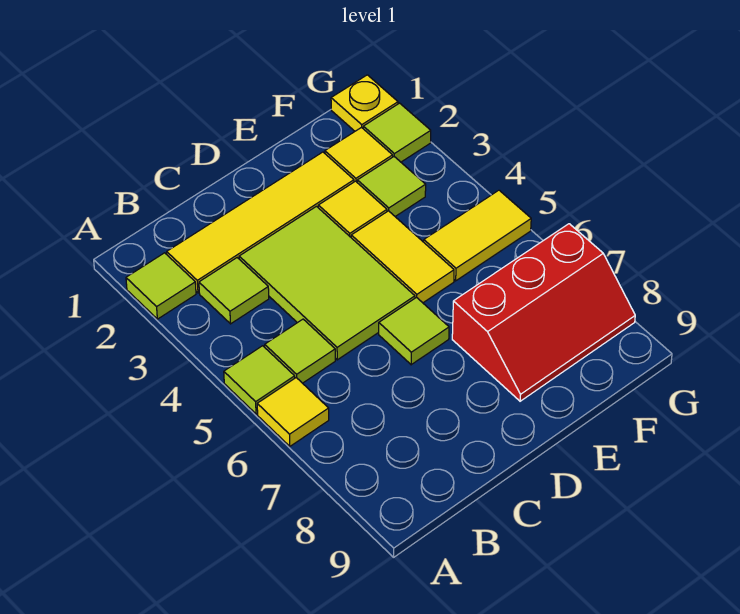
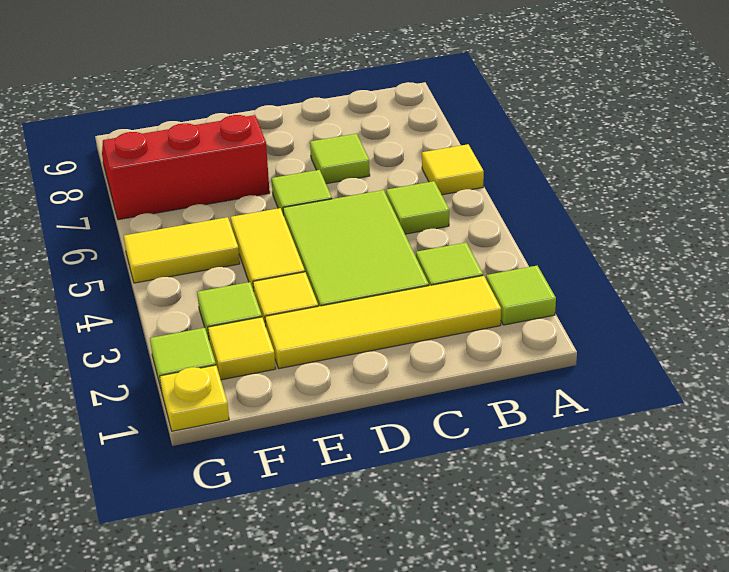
lime 1x1 tile [224,346,295,414] -> lime 1x1 tile moved to [310,134,370,184]

